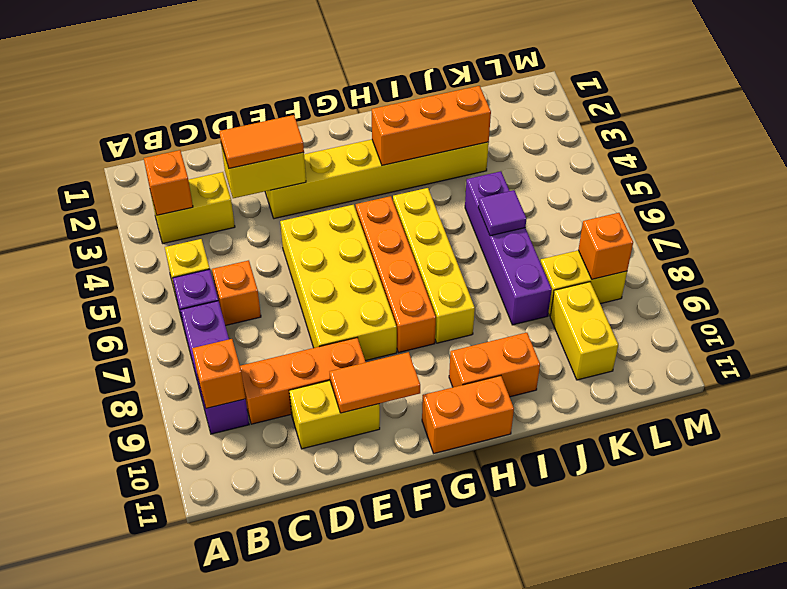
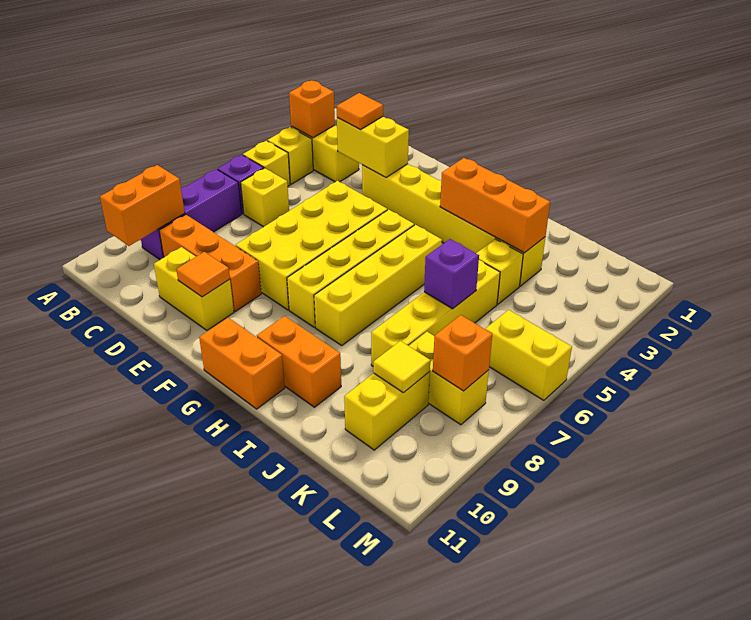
none -> yellow 1x1 brick [267,127,313,184]
orange 1x1 brick [192,339,245,408] -> orange 1x2 brick [100,165,185,246]
orange 1x1 brick [212,260,261,326] -> yellow 1x1 brick [241,168,289,227]
orange 1x2 tile [219,115,304,168] -> orange 1x1 tile [337,93,383,130]
orange 1x2 tile [330,352,420,413] -> orange 1x1 tile [176,252,230,297]
orange 1x4 brick [356,196,436,352] -> yellow 1x4 brick [287,210,414,327]
none -> yellow 1x1 brick [476,239,523,304]
purple 1x4 brick [465,171,552,325] -> yellow 1x4 brick [371,260,500,366]
purple 1x1 tile [478,190,526,236] -> purple 1x1 brick [424,239,479,309]
none -> yellow 1x1 tile [373,341,430,393]
none -> yellow 1x2 brick [485,310,572,400]

